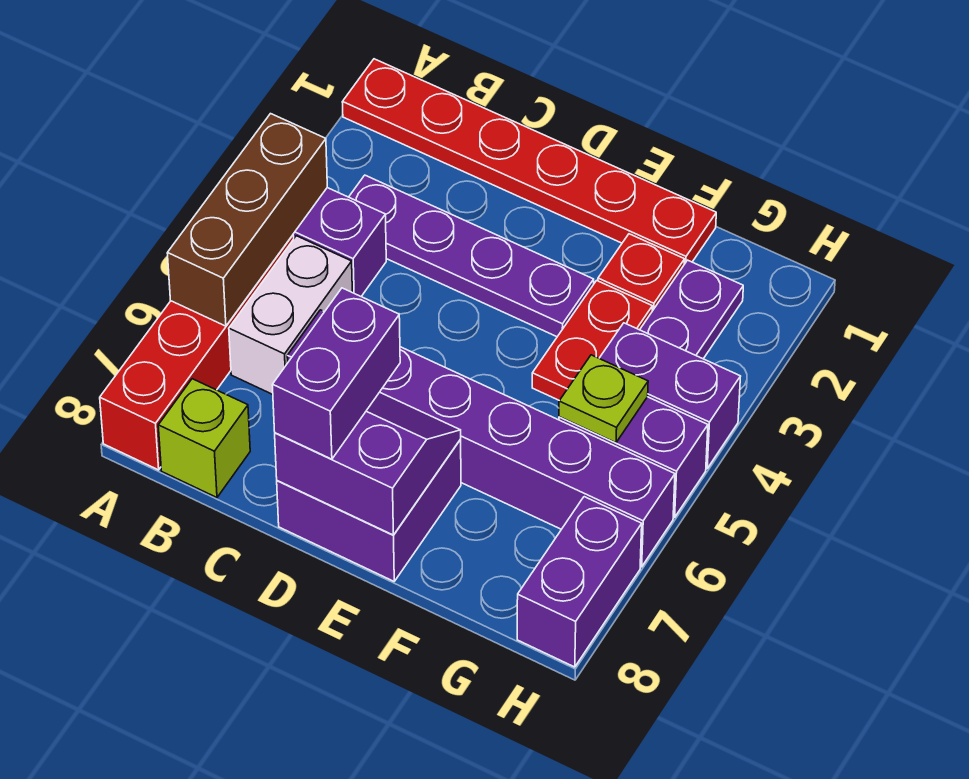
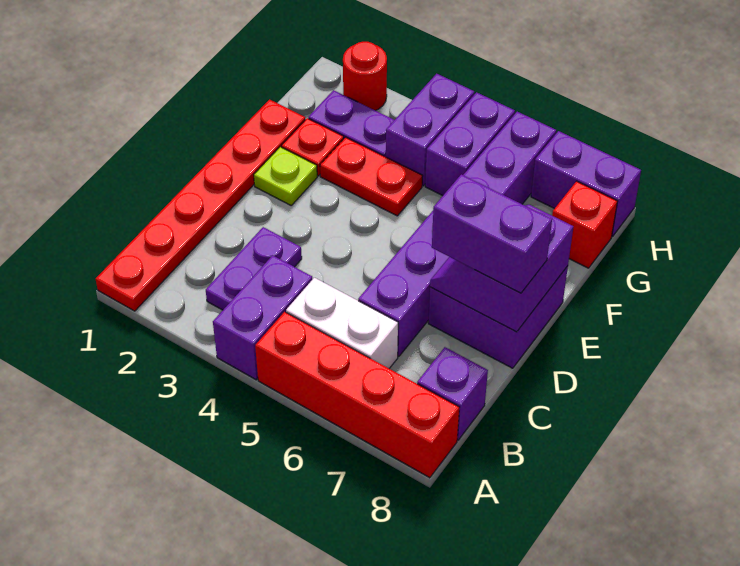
brown 1x3 brick [167,114,327,326] -> none
purple 1x4 plate [349,175,594,337] -> purple 1x2 plate [206,227,302,310]
lime 1x1 brick [158,379,250,497] -> purple 1x1 brick [417,347,488,440]
lime 1x1 plate [559,355,648,443] -> lime 1x1 plate moved to [254,147,317,205]
none -> red 1x1 brick [552,181,618,268]
none -> red 1x1 round brick [343,42,387,110]

